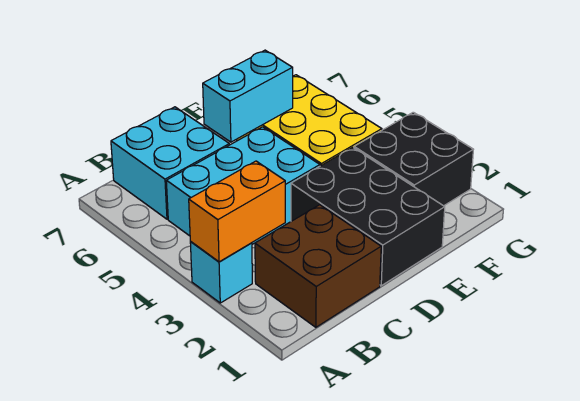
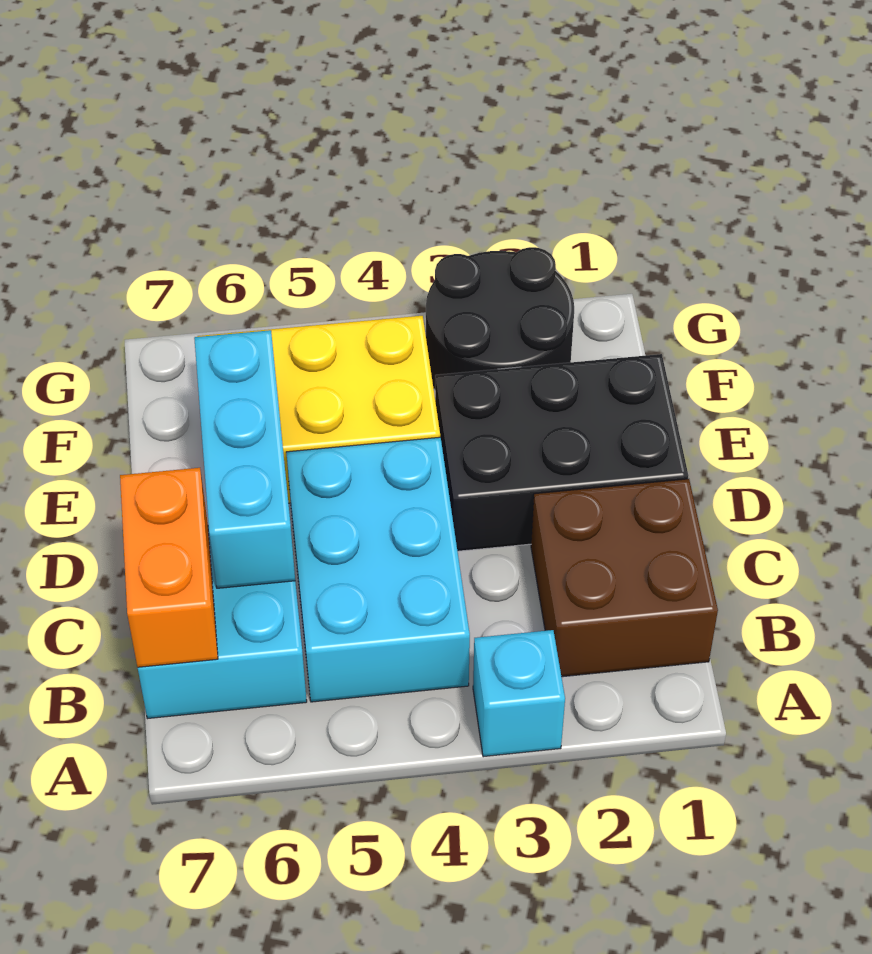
orange 1x2 brick [189,161,285,262] -> orange 1x2 brick moved to [120,468,218,667]
cyan 1x2 brick [203,50,293,142] -> cyan 1x3 brick [194,330,295,588]
black 2x2 brick [354,112,473,206] -> black 2x2 round brick [426,247,574,390]

